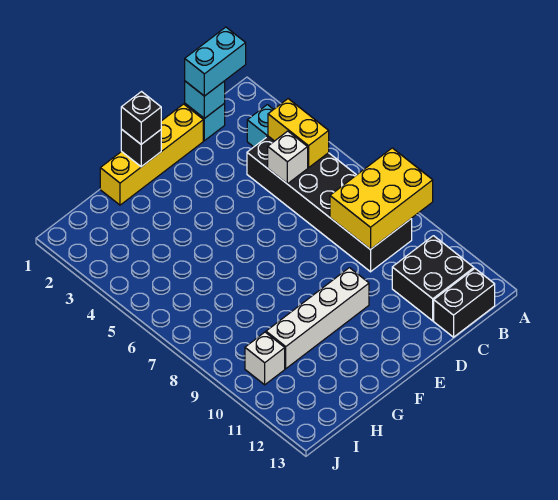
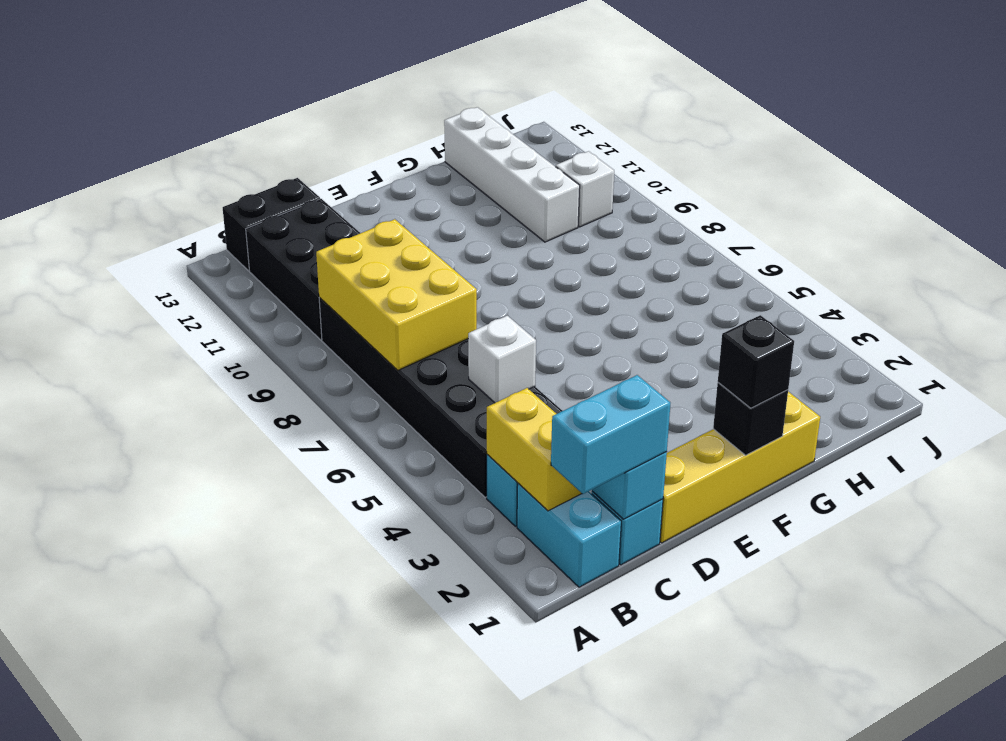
yellow 2x3 brick [330,148,433,250] -> yellow 2x3 brick turned to [316,219,477,370]
none -> cyan 1x2 brick [517,483,621,587]
yellow 1x2 brick [268,99,329,168] -> yellow 1x2 brick moved to [487,388,582,511]
black 2x2 brick [392,236,474,321] -> black 2x3 brick [246,199,360,340]
white 1x4 brick [266,268,369,369] -> white 1x4 brick turned to [444,107,580,242]

